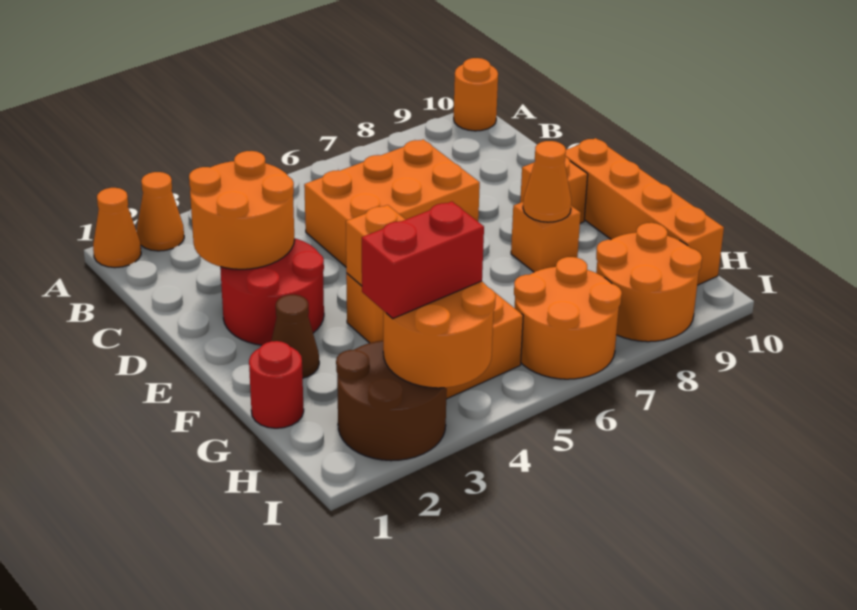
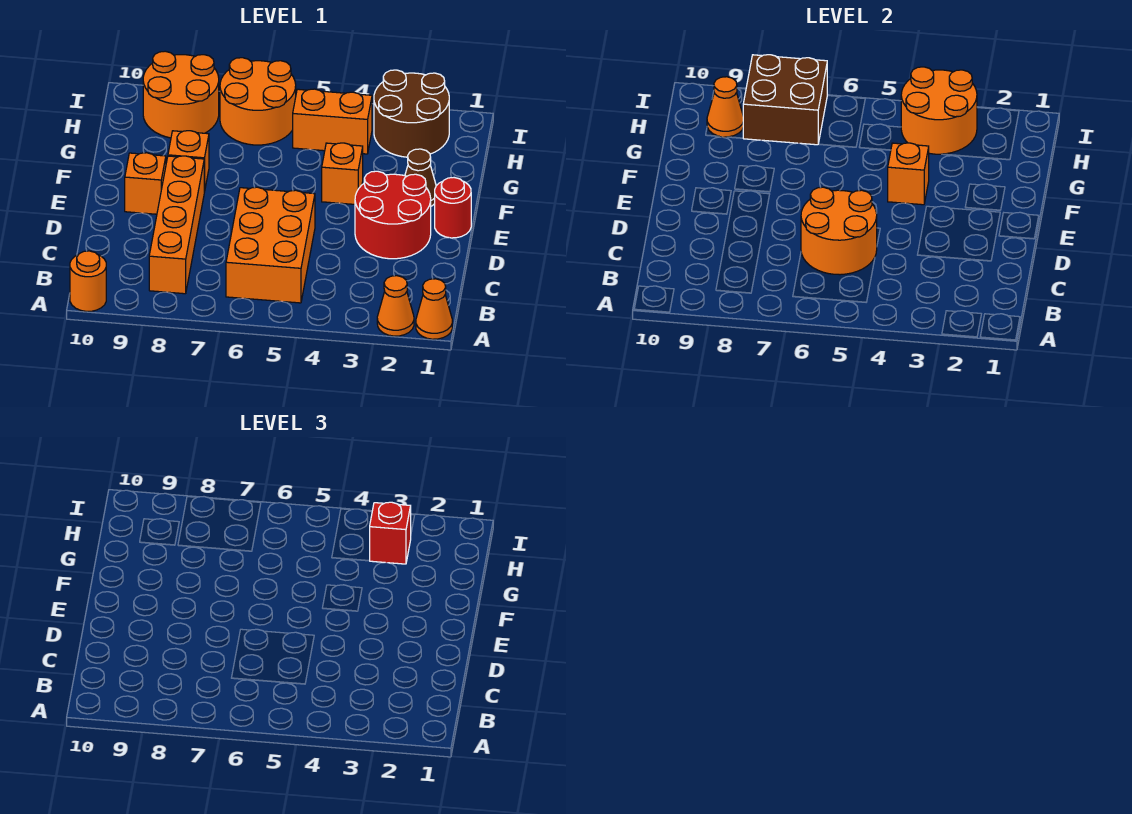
orange 2x2 round brick [189,151,294,269] -> orange 2x2 round brick moved to [801,187,877,275]
orange 2x3 brick [304,139,480,267] -> orange 2x3 brick turned to [226,187,315,303]
orange 1x4 brick [565,138,724,285] -> orange 1x4 brick moved to [149,156,204,294]
orange 1x1 cone [523,141,571,222] -> orange 1x1 cone moved to [707,77,743,137]
red 1x1 round brick [249,341,304,428] -> red 1x1 round brick moved to [435,178,471,238]
red 1x2 brick [362,202,484,319] -> red 1x1 brick [370,502,411,564]
none -> brown 2x2 brick [743,55,827,145]

